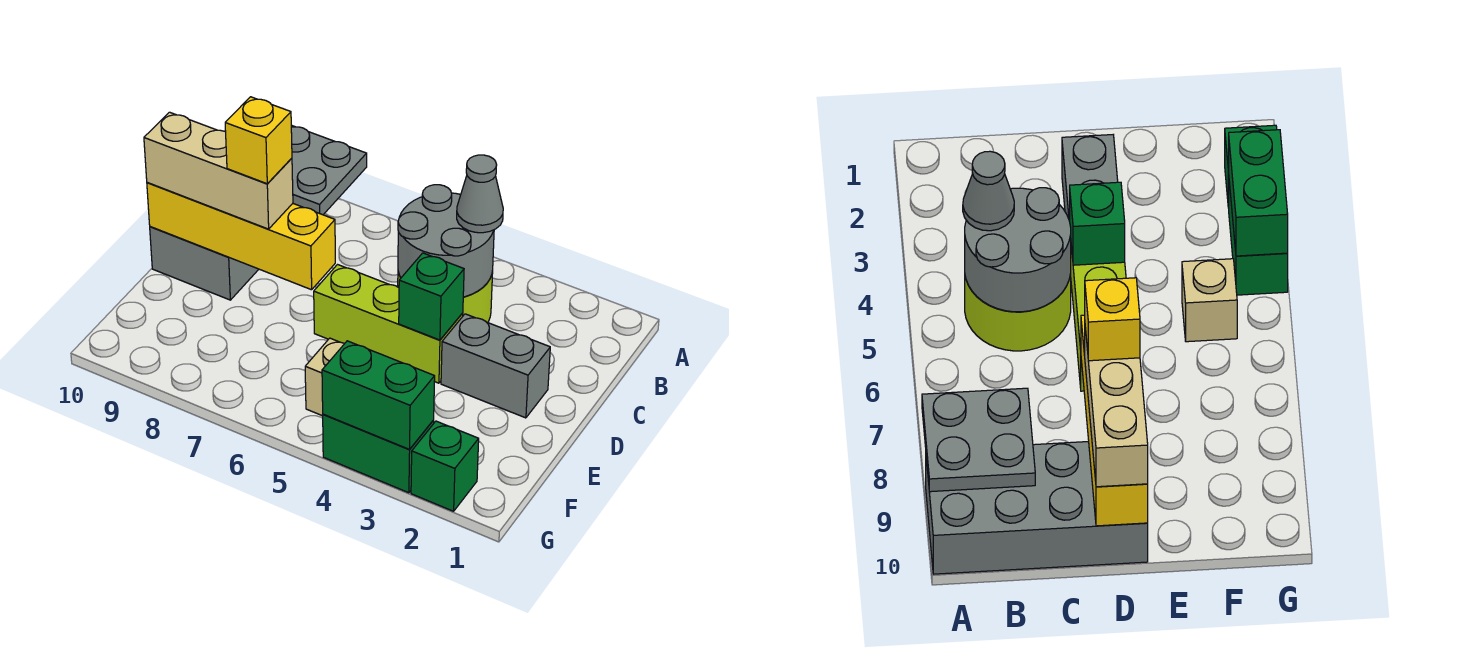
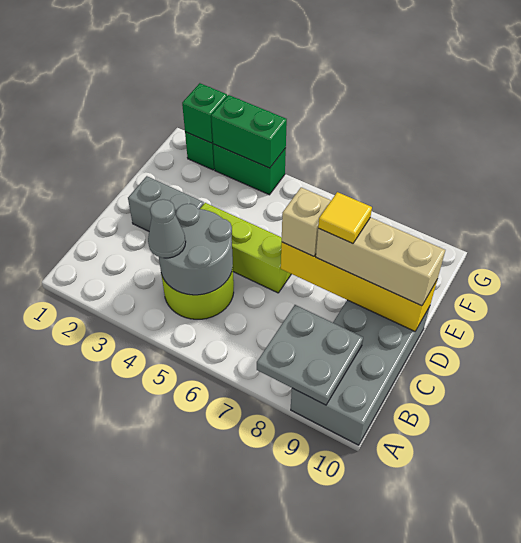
green 1x1 brick [399,253,464,340] -> green 1x1 brick moved to [182,83,227,143]
yellow 1x1 brick [225,97,292,184] -> yellow 1x1 tile [318,192,372,244]
tan 1x1 brick [305,338,345,416] -> tan 1x1 brick moved to [282,187,331,256]

